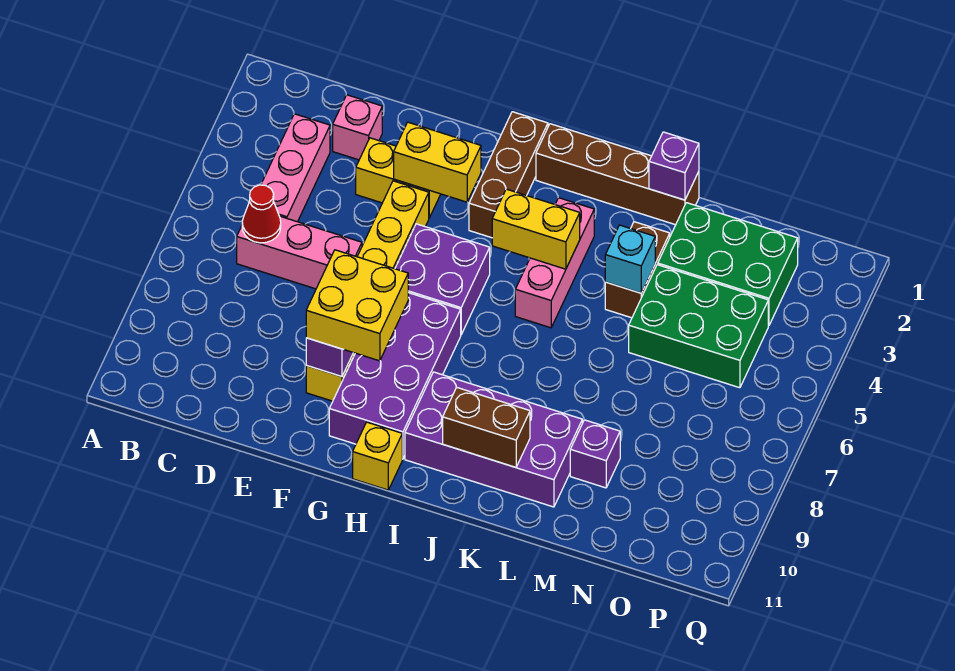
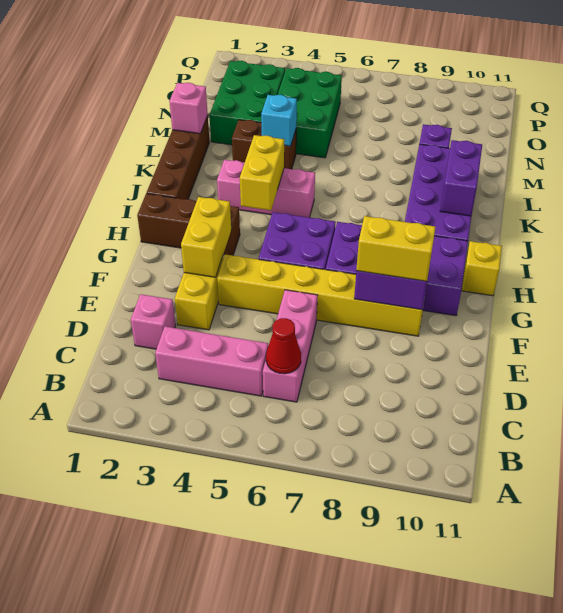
yellow 2x2 brick [306,250,408,361] -> yellow 1x2 brick [356,216,436,281]
brown 1x2 brick [443,387,530,467] -> purple 1x2 brick [440,140,482,216]
purple 1x1 brick [649,132,699,200] -> pink 1x1 brick [169,83,208,134]

